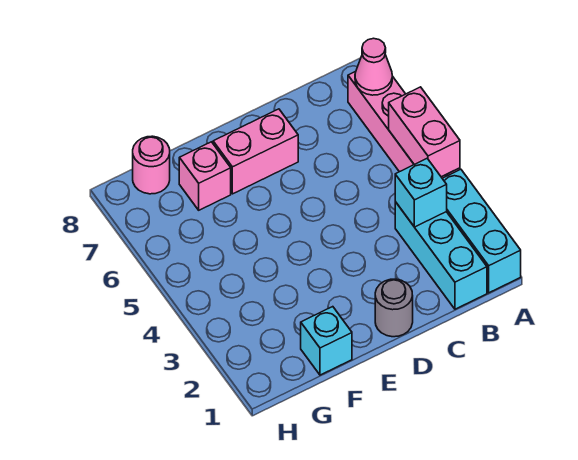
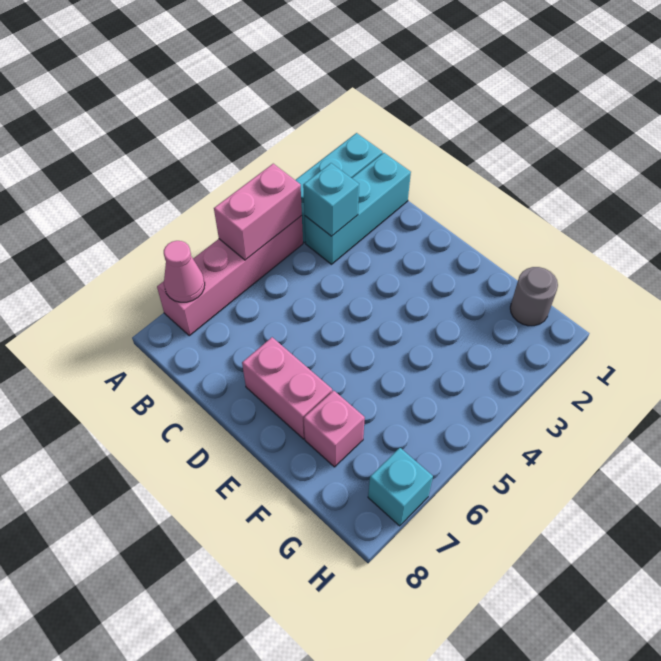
grey 1x1 round brick [375,279,413,337] -> grey 1x1 round brick moved to [510,267,558,326]
cyan 1x1 brick [301,307,352,375] -> cyan 1x1 brick moved to [368,448,433,526]
pink 1x1 round brick [133,136,170,194] -> none

